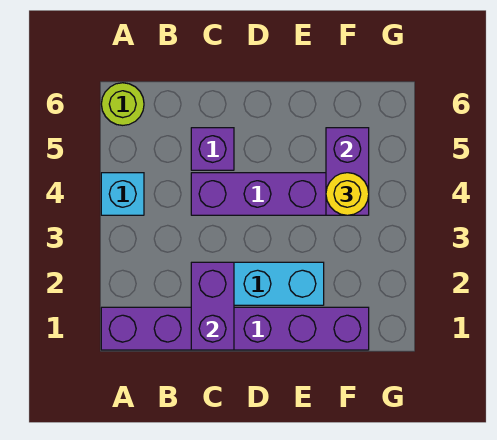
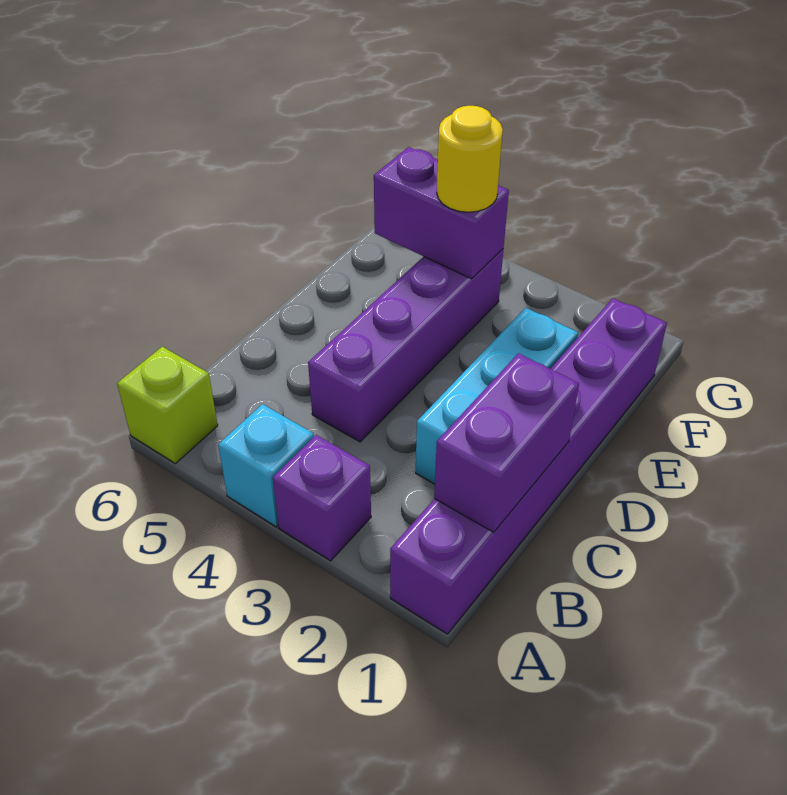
lime 1x1 round brick [101,83,144,125] -> lime 1x1 brick [117,347,218,464]
purple 1x2 brick [191,262,234,350] -> purple 1x2 brick turned to [434,353,579,532]
purple 1x1 brick [191,128,234,170] -> purple 1x1 brick moved to [273,435,371,561]

